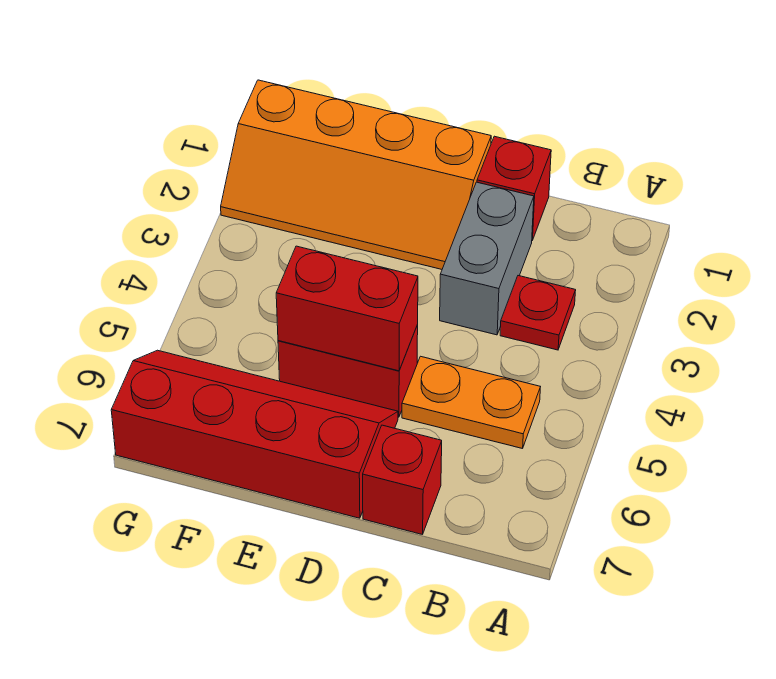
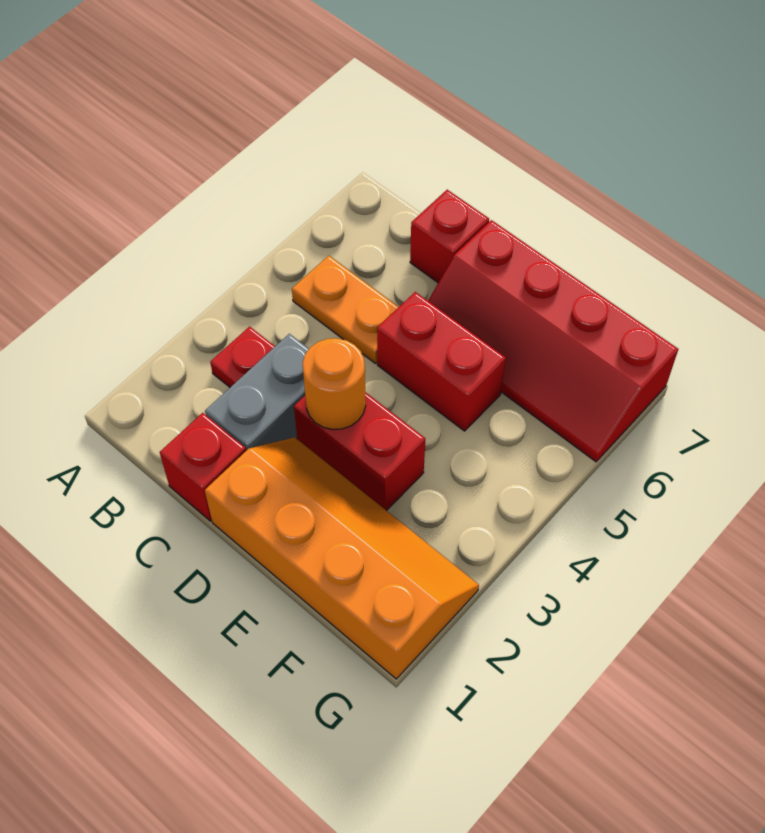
none -> orange 1x1 round brick [303,338,366,430]
red 1x2 brick [276,246,418,371] -> red 1x2 brick moved to [294,392,425,511]

